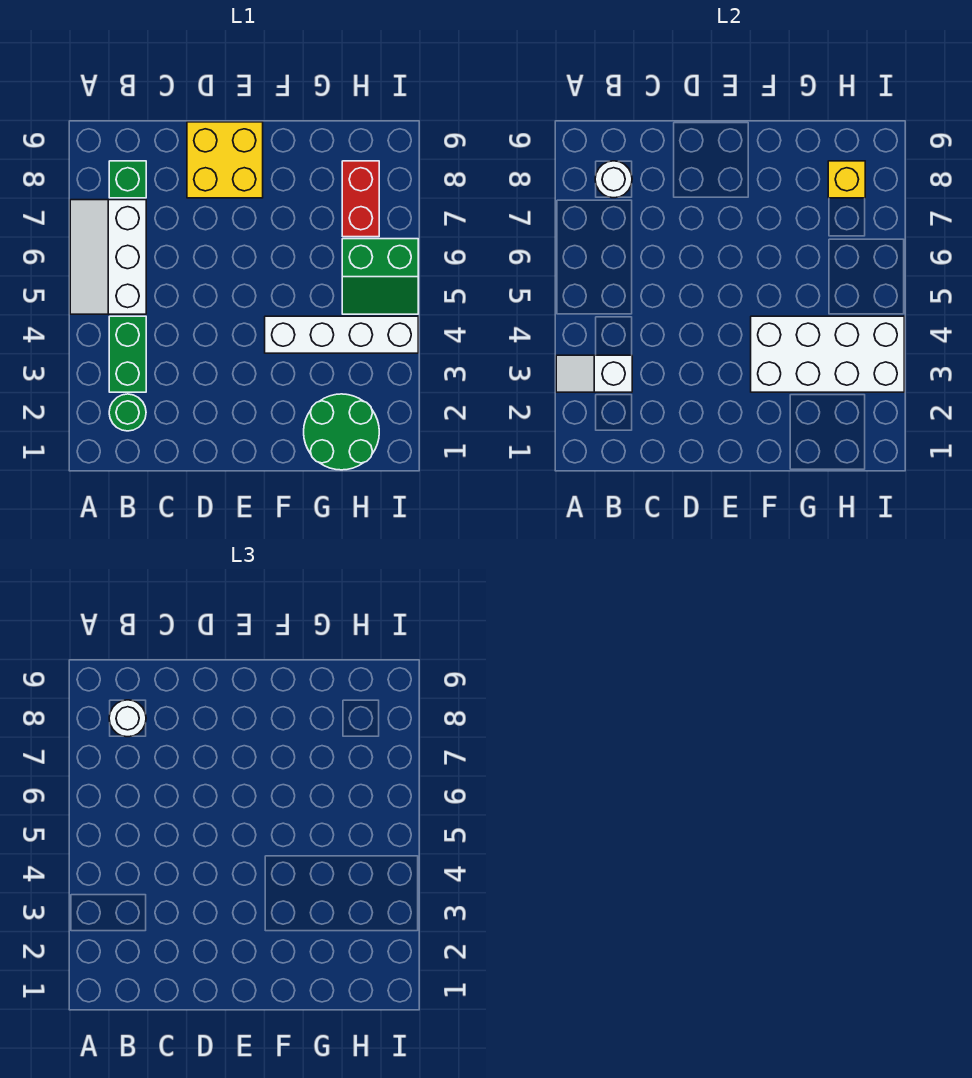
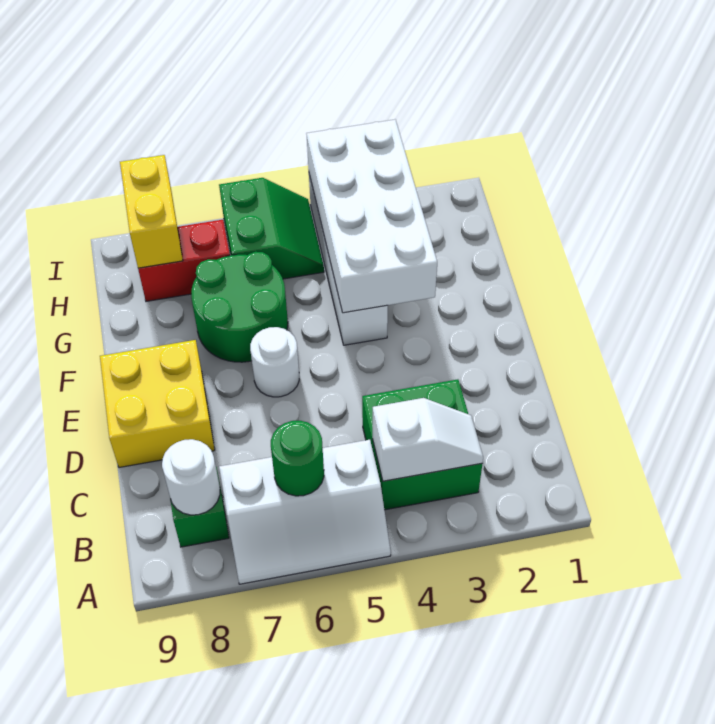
white 1x2 slope [556,355,632,392] -> white 1x2 slope turned to [373,398,483,481]
green 1x1 round brick [109,394,146,431] -> green 1x1 round brick moved to [271,421,324,496]
green 1x2 brick [109,316,146,392] -> green 2x2 brick [362,379,482,510]
white 1x1 round brick [109,700,146,737] -> white 1x1 round brick moved to [250,327,299,397]
green 2x2 round brick [304,394,379,470] -> green 2x2 round brick moved to [191,252,288,362]
yellow 1x1 brick [828,161,865,198] -> yellow 1x2 brick [120,155,183,268]

